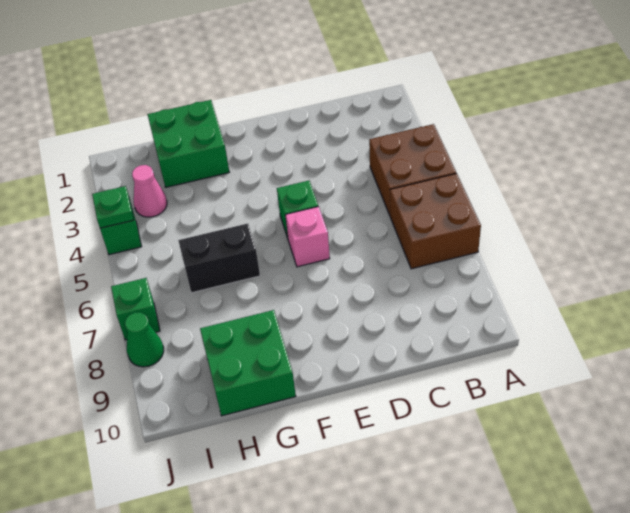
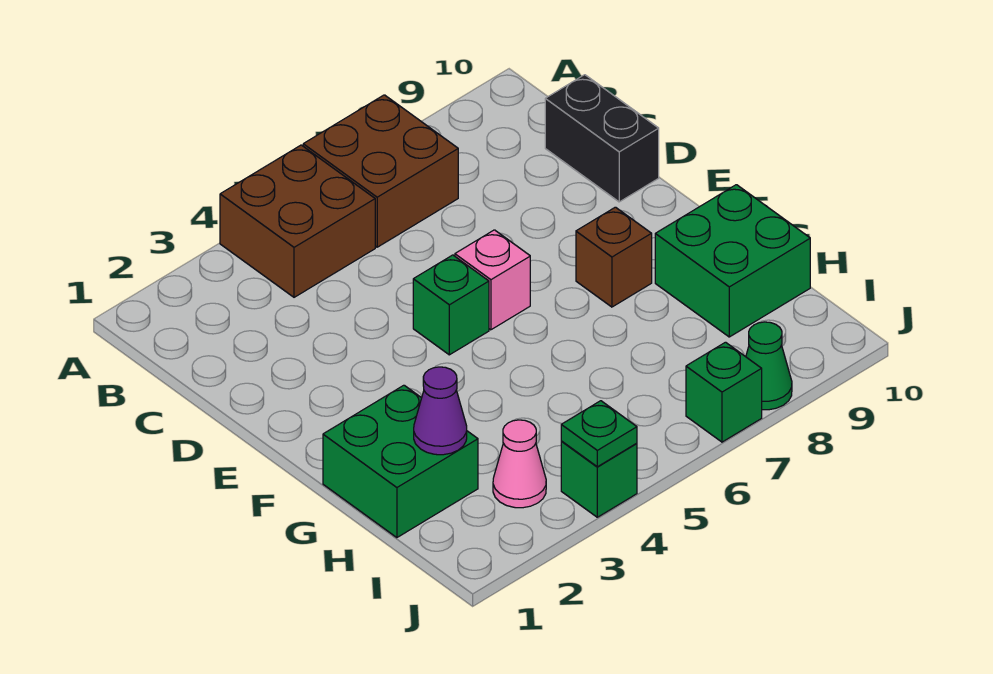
none -> brown 1x1 brick [576,207,652,307]
black 1x2 brick [178,224,260,293] -> black 1x2 brick moved to [545,75,659,202]
none -> purple 1x1 cone [414,367,467,455]

